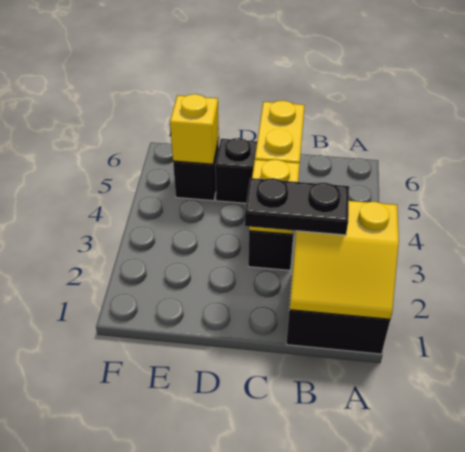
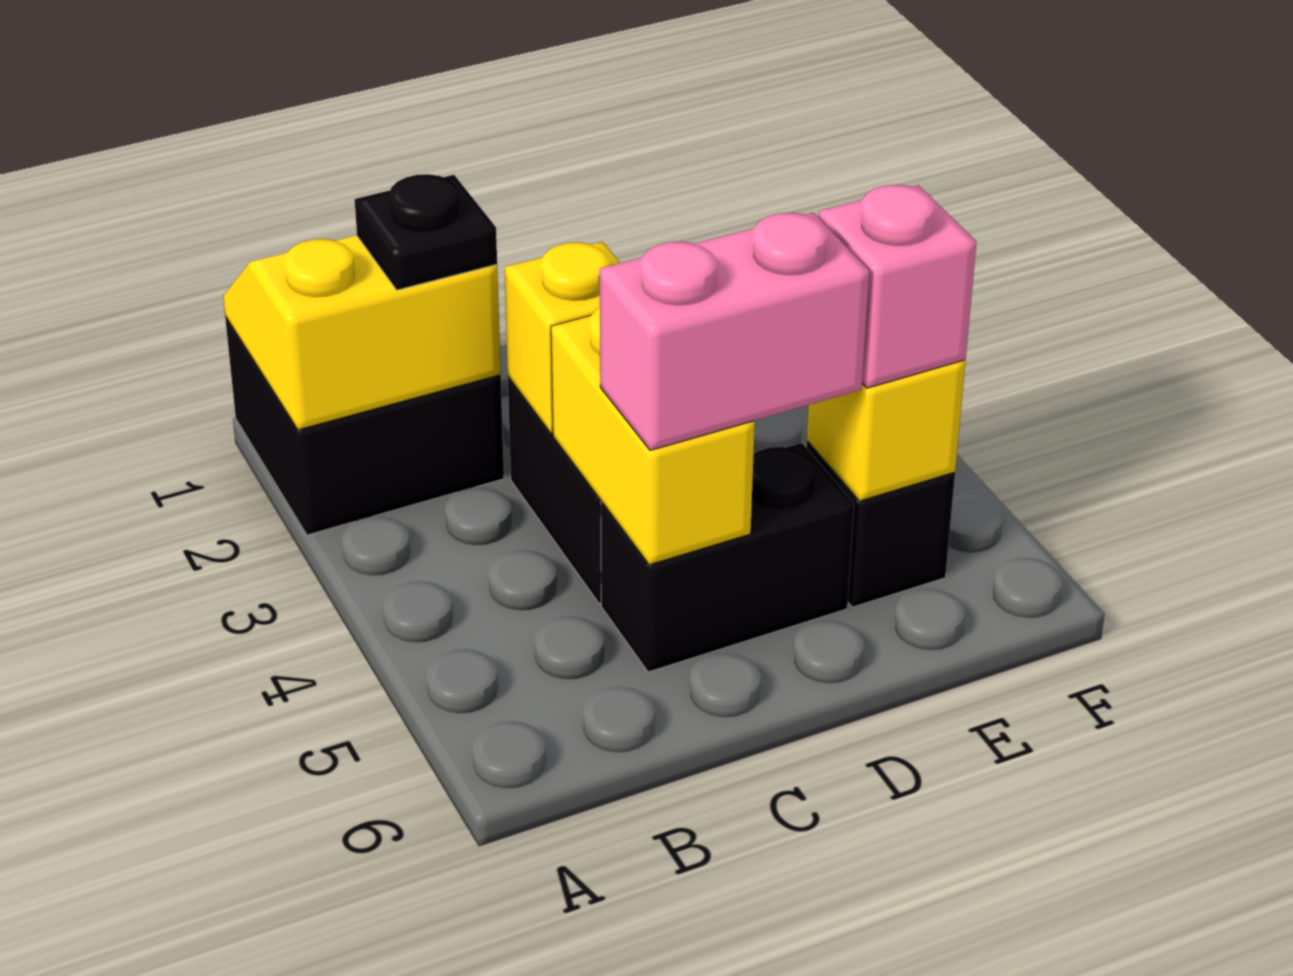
black 1x2 plate [245,178,349,235] -> black 1x1 plate [355,174,497,290]
none -> pink 1x2 brick [600,212,869,450]
none -> pink 1x1 brick [818,185,976,388]

